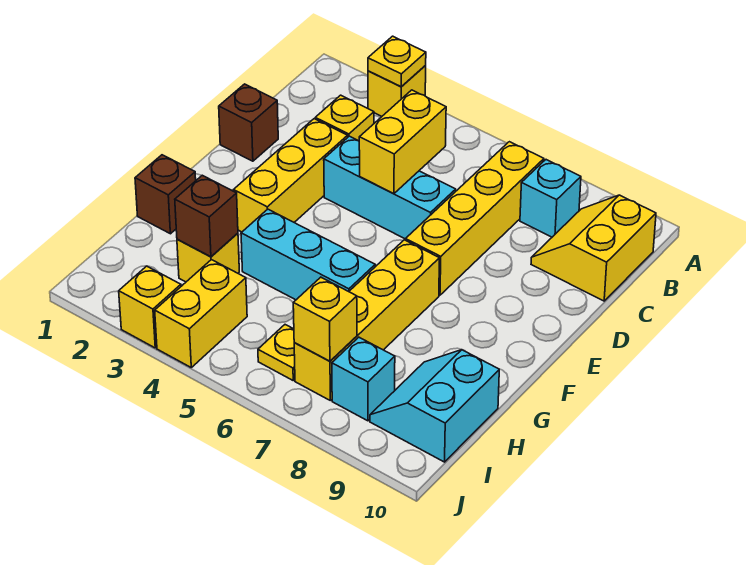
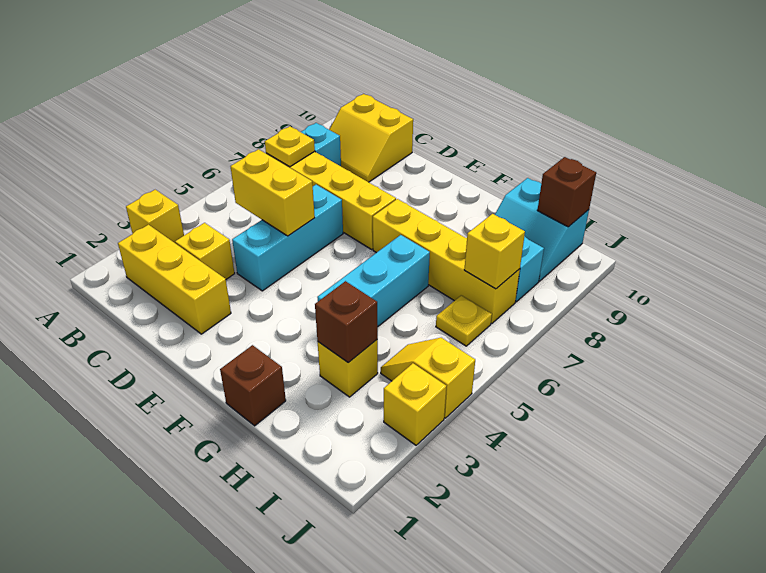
yellow 1x1 plate [368,36,426,87] -> yellow 1x1 plate moved to [265,126,315,167]
brown 1x1 brick [219,84,278,161] -> brown 1x1 brick moved to [537,157,596,227]
yellow 1x3 brick [234,119,348,232] -> yellow 1x3 brick moved to [118,225,231,334]
yellow 1x2 brick [155,260,247,367] -> yellow 1x2 slope [381,338,475,418]

